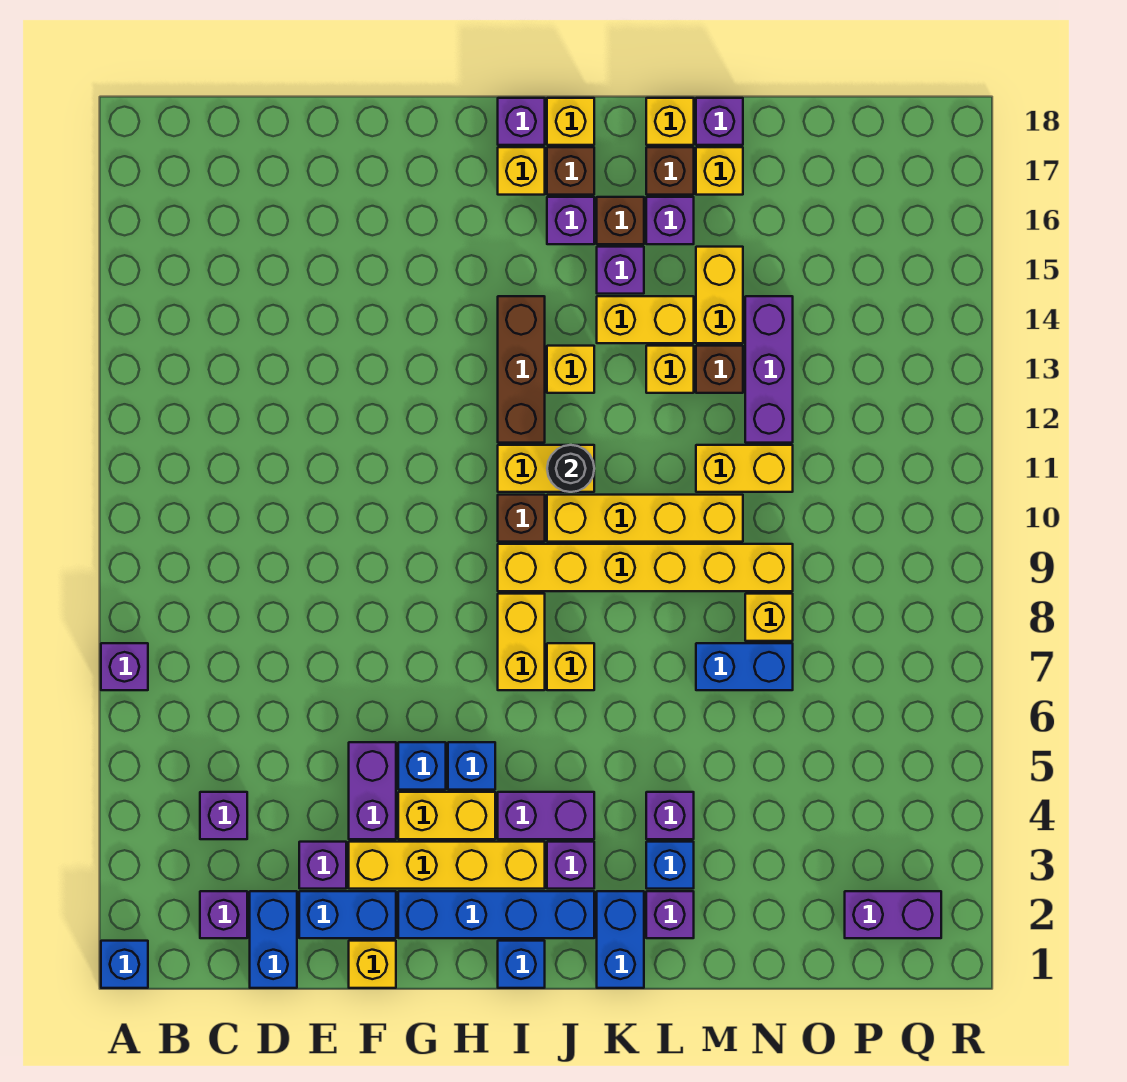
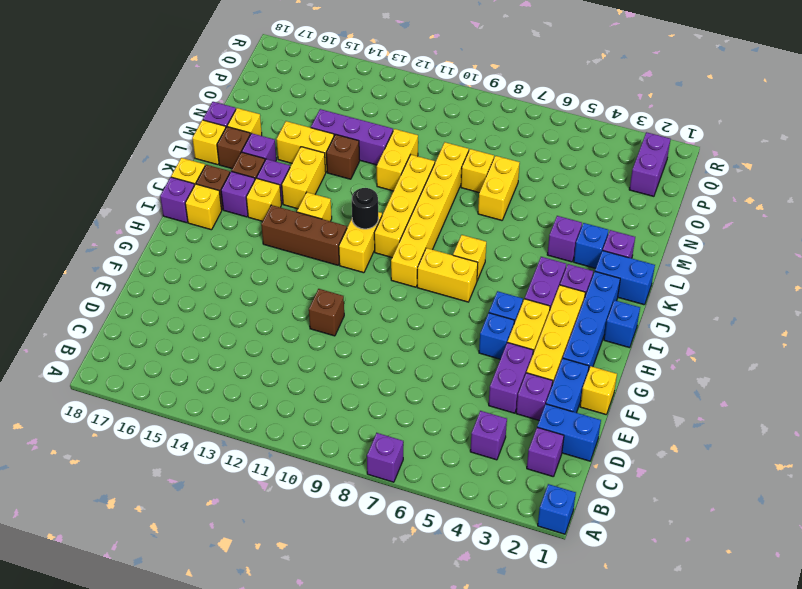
purple 1x2 brick [349,742,396,839] -> purple 1x2 brick turned to [489,343,533,413]
brown 1x1 brick [498,495,545,542] -> brown 1x1 brick moved to [309,289,344,336]
yellow 1x1 brick [646,346,694,393] -> yellow 1x1 brick moved to [246,178,281,221]
blue 1x2 brick [696,643,793,690] -> yellow 1x2 brick [478,156,520,220]

